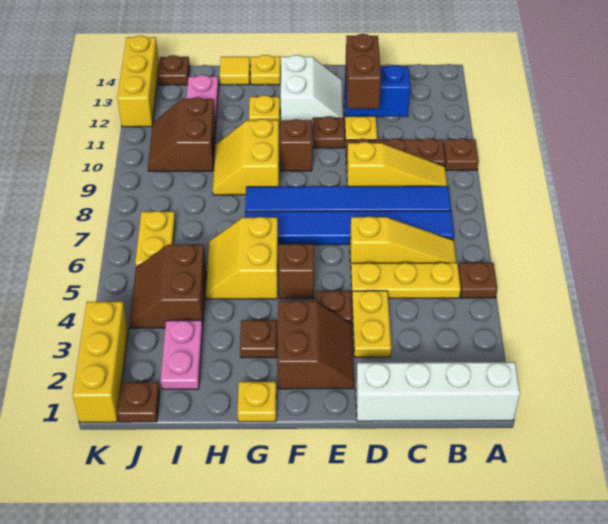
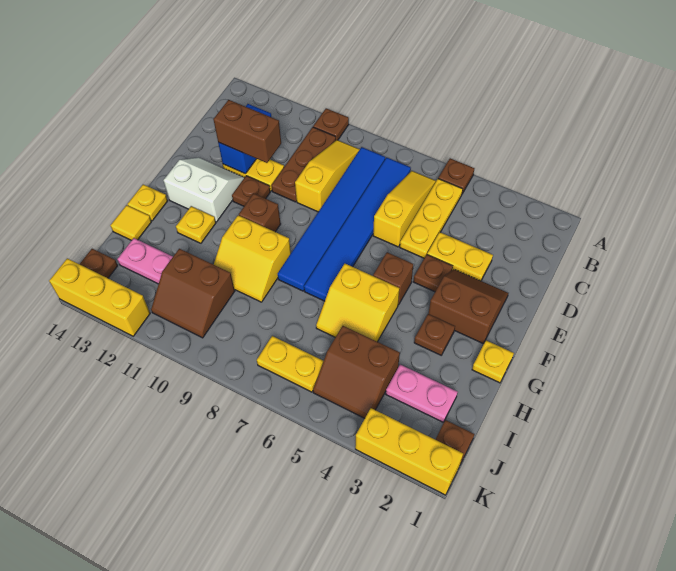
white 1x4 brick [356,362,520,421] -> none

